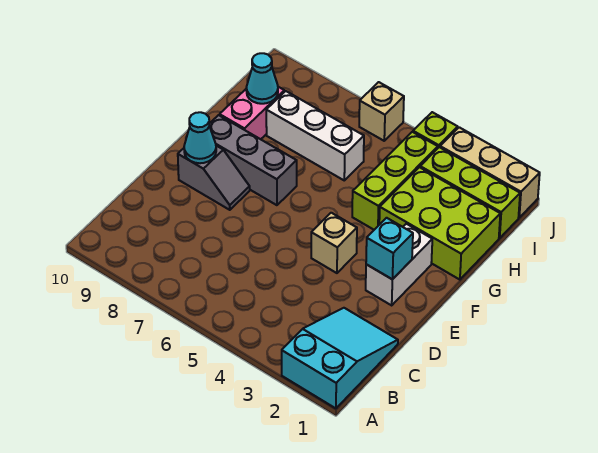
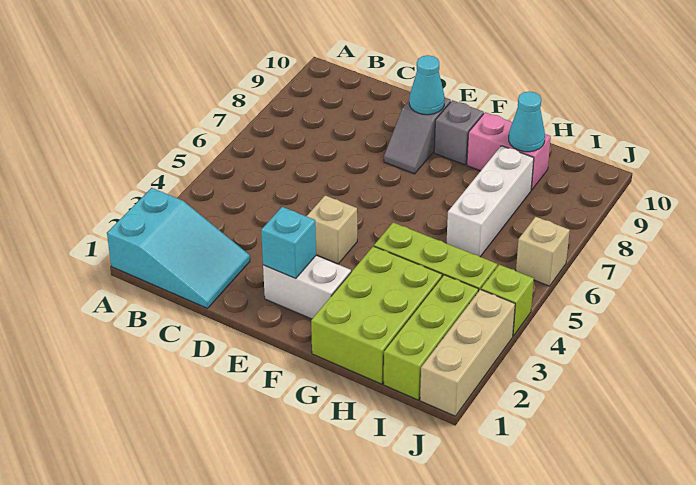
grey 1x3 brick [209,115,297,205] -> grey 1x1 brick [434,100,484,165]

